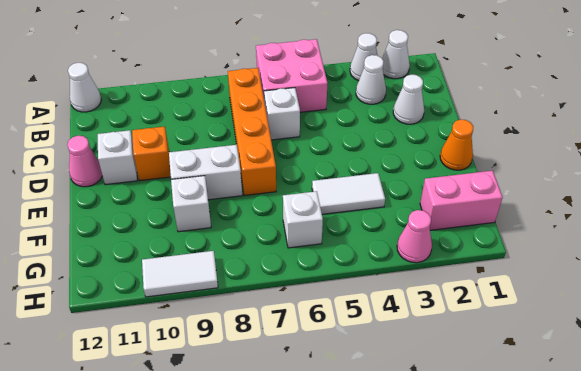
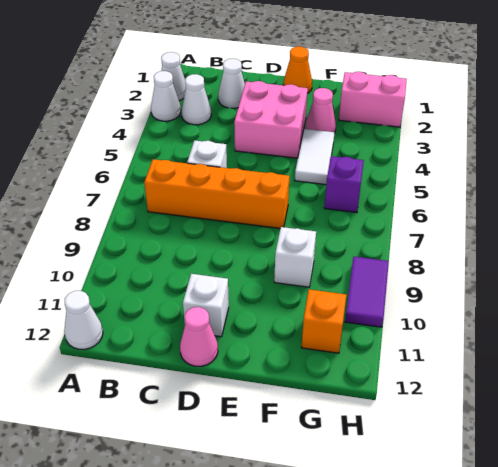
pink 2x2 brick [256,39,328,112] -> pink 2x2 brick moved to [234,81,308,158]
orange 1x1 brick [132,127,171,181] -> orange 1x1 brick moved to [301,289,346,353]
white 1x2 brick [169,145,242,200] -> none
pink 1x2 brick [420,171,503,230] -> pink 1x2 brick turned to [339,72,407,127]
white 1x1 brick [283,191,323,248] -> purple 1x1 brick [324,156,364,213]
pink 1x1 cone [397,210,432,263] -> pink 1x1 cone moved to [306,88,336,132]
white 1x2 tile [142,251,218,297] -> purple 1x2 tile [345,257,389,327]

